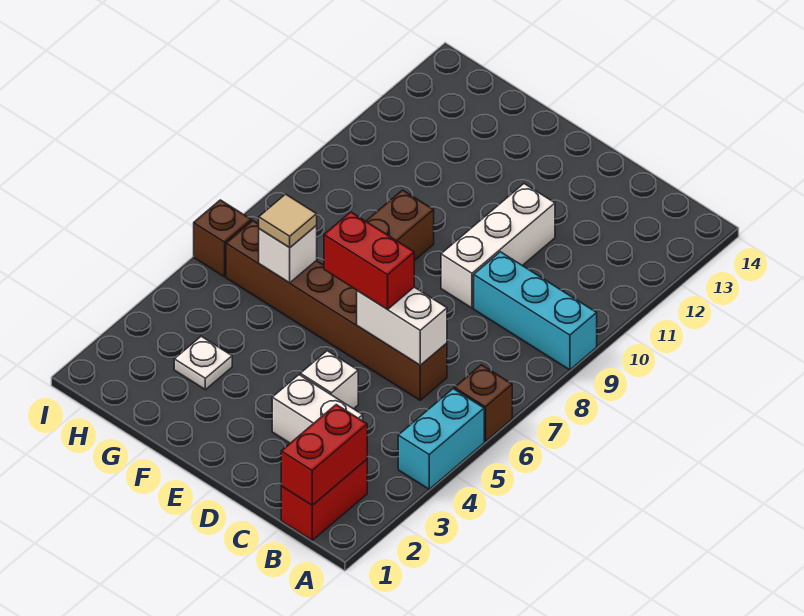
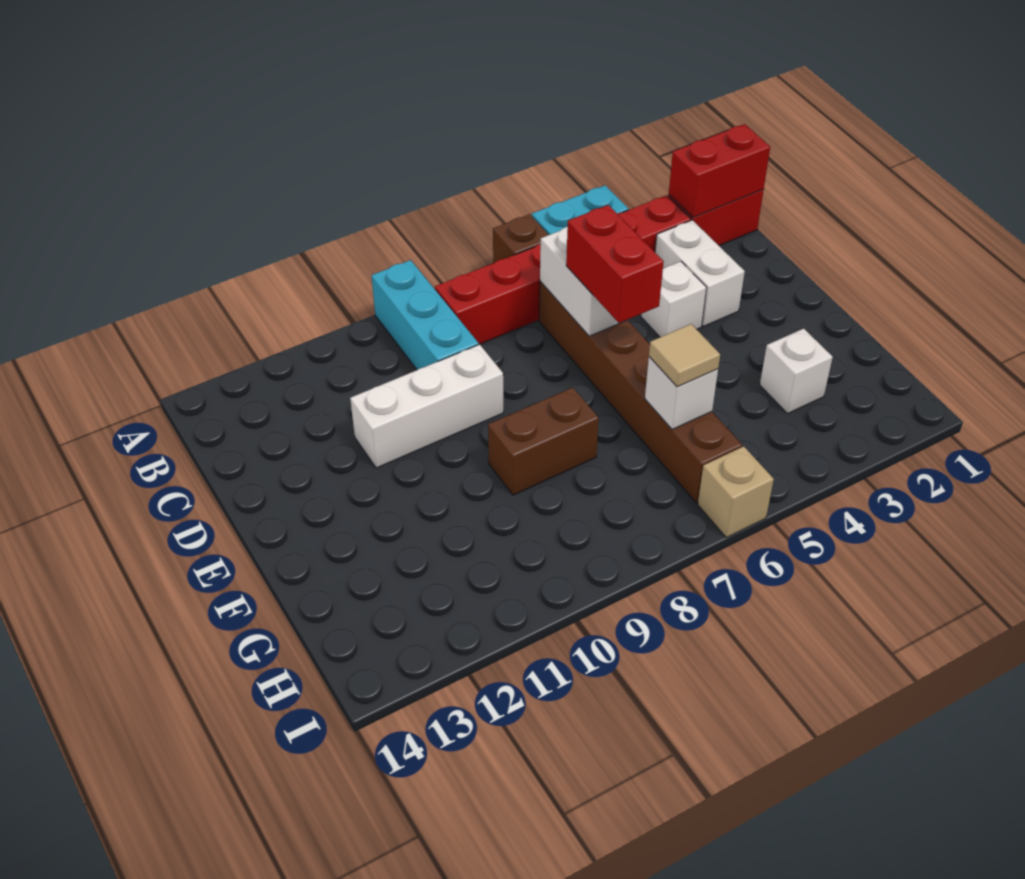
none -> red 1x6 brick [435,195,691,344]
white 1x1 plate [174,336,232,390] -> white 1x1 brick [760,329,833,414]
brown 1x1 brick [194,200,251,277] -> tan 1x1 brick [698,446,774,537]

